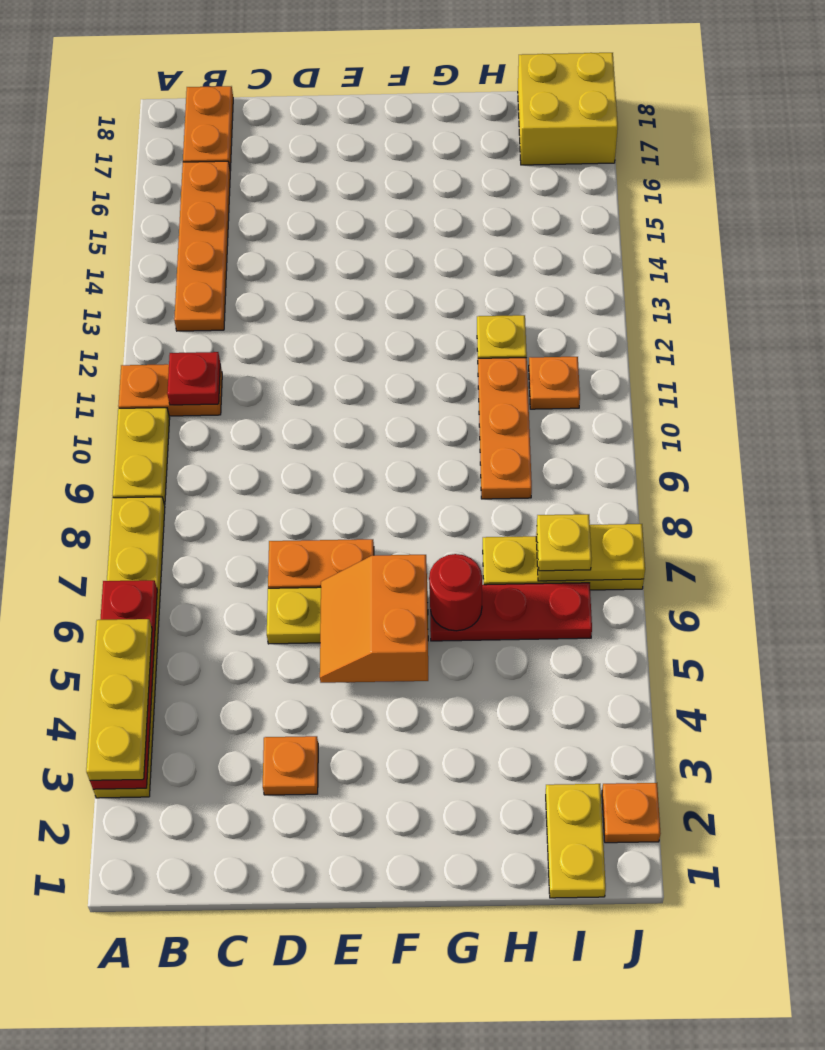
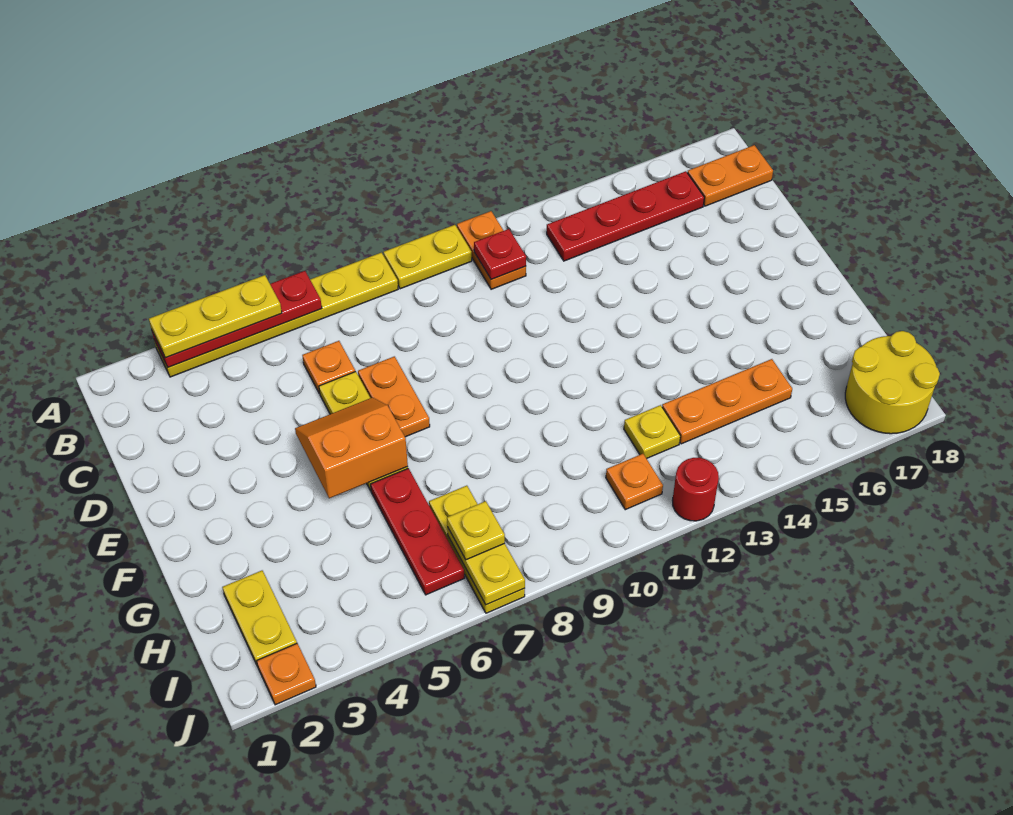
orange 1x4 plate [174,161,230,331] -> red 1x4 plate [547,171,704,261]
orange 1x1 plate [263,736,318,795] -> orange 1x1 plate moved to [302,341,355,393]
red 1x1 round brick [429,554,482,631] -> red 1x1 round brick moved to [673,458,719,521]
orange 1x3 plate [478,358,532,499] -> orange 1x3 plate moved to [662,359,792,444]
yellow 1x2 plate [546,784,606,898] -> yellow 1x2 plate turned to [222,571,297,666]
yellow 2x2 brick [518,53,618,165] -> yellow 2x2 round brick [845,331,940,434]

